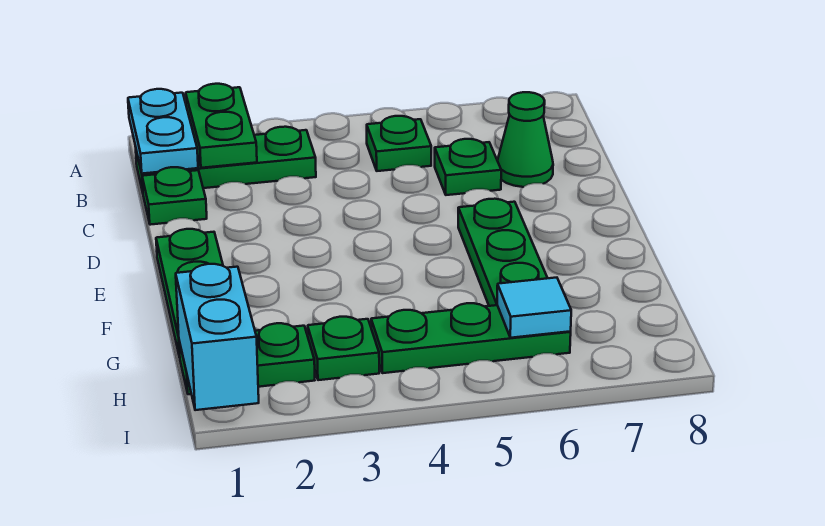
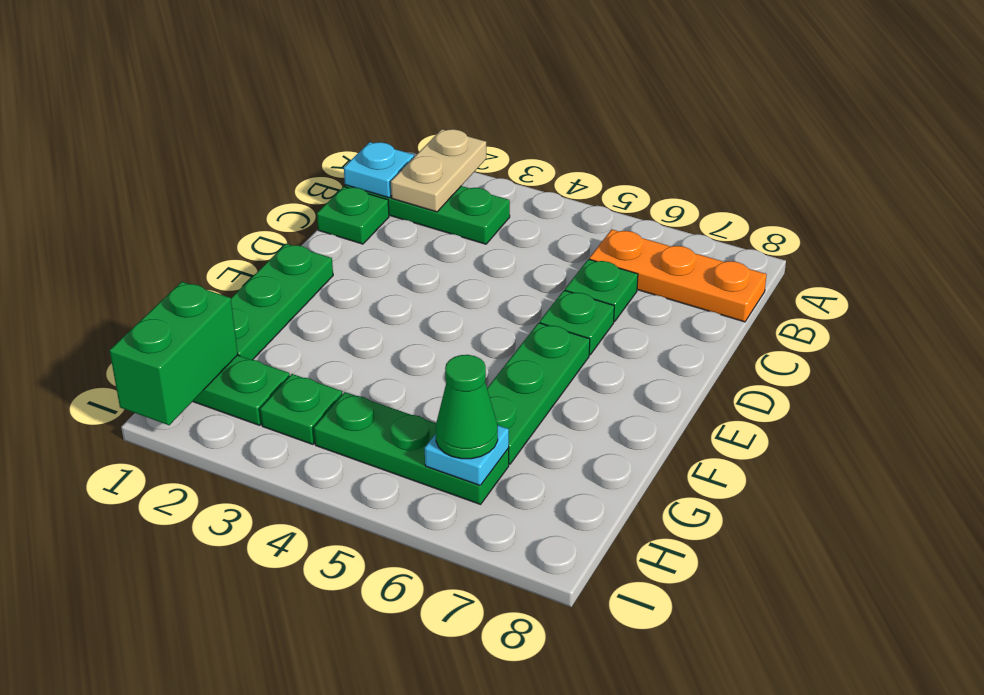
cyan 1x2 plate [128,89,198,174] -> cyan 1x1 plate [344,142,414,198]
green 1x2 plate [186,84,257,168] -> tan 1x2 plate [391,129,486,212]
green 1x1 plate [367,116,431,171] -> green 1x1 plate moved to [540,290,614,355]
none -> orange 1x3 plate [589,230,767,322]
green 1x1 cone [497,92,553,187] -> green 1x1 cone moved to [436,355,498,459]
cyan 1x2 brick [176,264,259,410] -> green 1x2 brick [109,282,238,425]
cyan 1x1 tile [497,278,571,338] -> cyan 1x1 plate [425,426,509,485]

